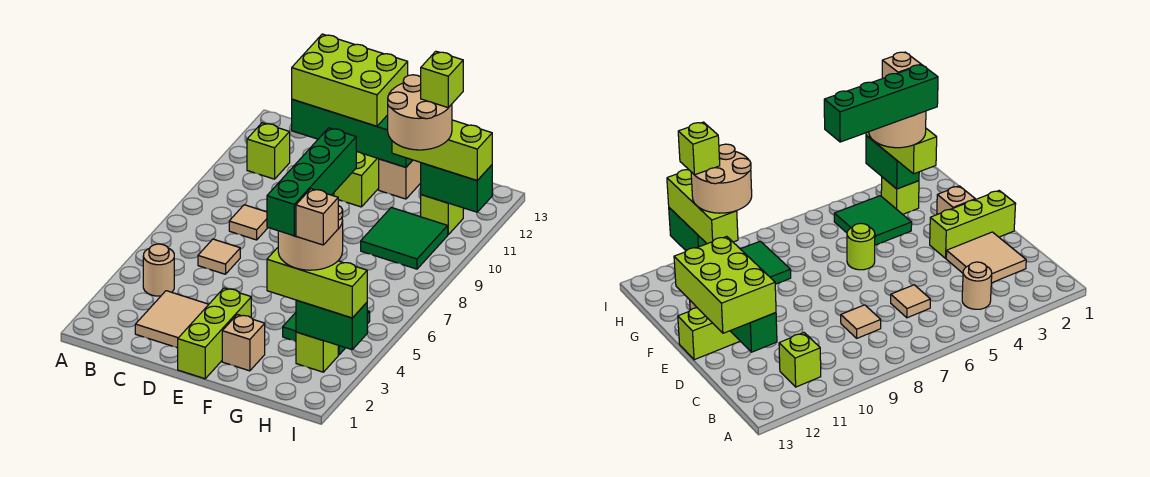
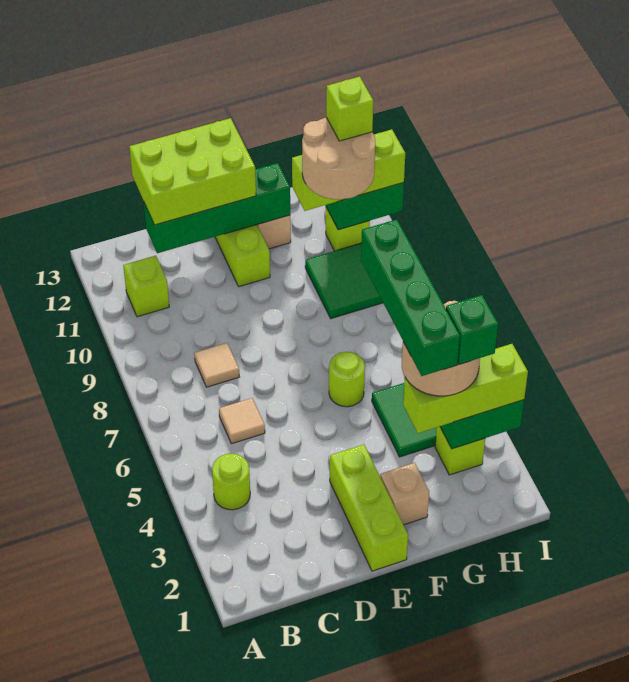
tan 1x1 round brick [143,244,174,296] -> lime 1x1 round brick [212,454,250,510]
tan 2x2 tile [135,291,209,348] -> none
tan 1x1 brick [296,189,338,245] -> green 1x1 brick [446,295,498,364]

